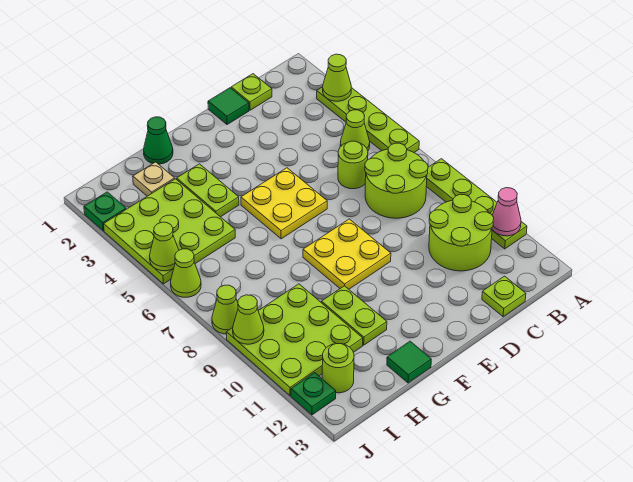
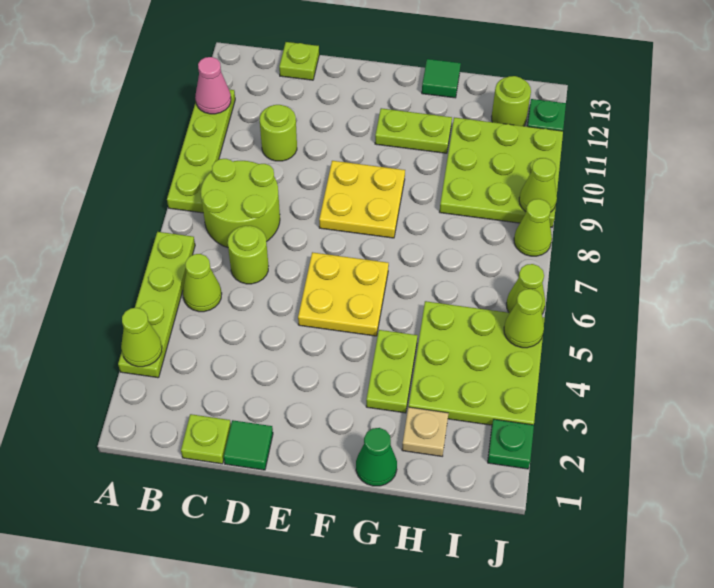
lime 2x2 round brick [429,194,494,271] -> lime 1x1 round brick [260,105,297,161]
lime 1x2 plate [321,286,387,345] -> lime 1x2 plate turned to [375,108,452,153]

